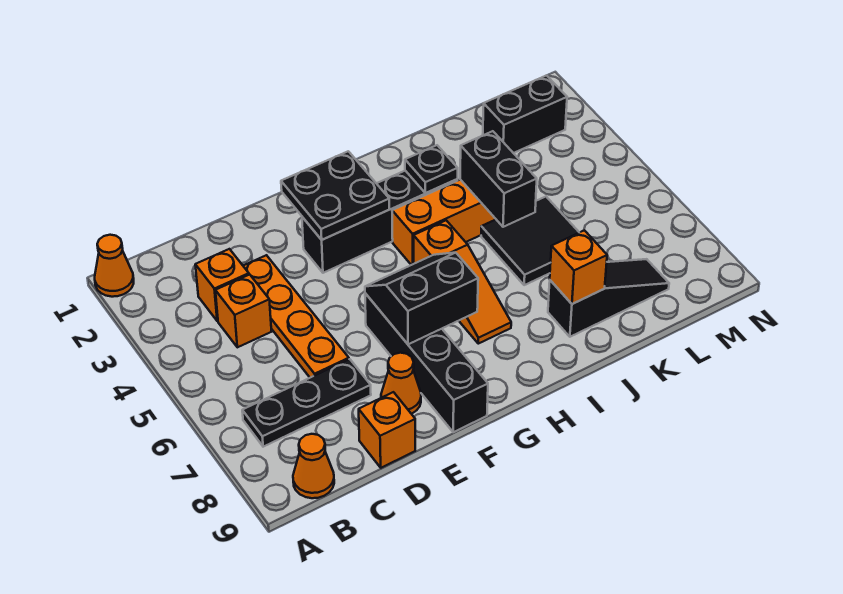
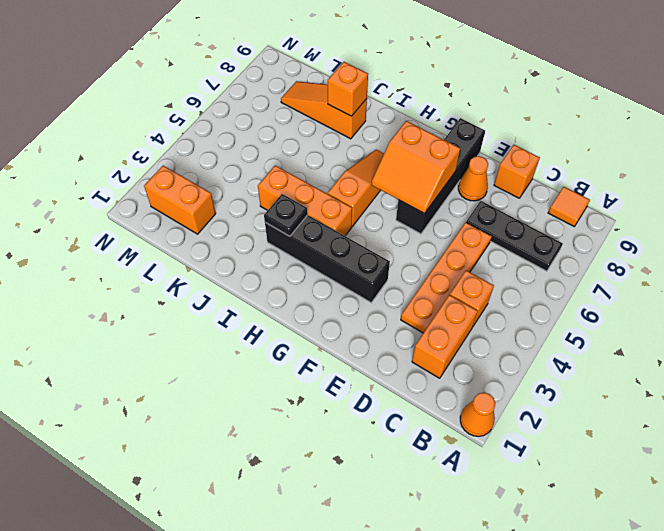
orange 1x1 cone [293,434,334,498] -> orange 1x1 tile [548,187,590,227]
orange 1x1 brick [195,249,249,321] -> orange 1x2 brick [412,295,477,378]
black 2x2 plate [281,151,389,240] -> none
black 2x2 slope [365,253,478,344] -> orange 2x2 slope [371,121,460,214]
black 1x2 brick [460,131,537,227] -> none
black 2x2 tile [481,197,579,285] -> none
black 1x3 slope [548,259,669,337] -> orange 1x3 slope [281,81,367,139]
black 1x2 brick [483,75,567,153] -> orange 1x2 brick [144,166,216,234]

